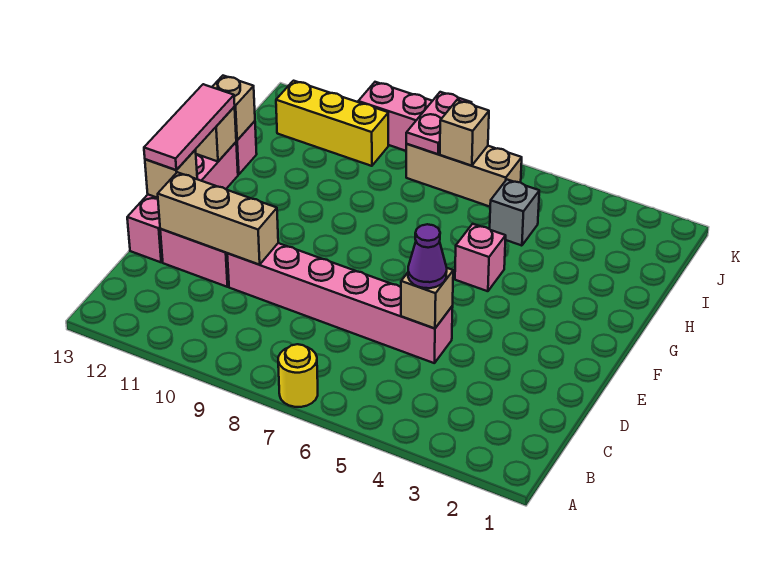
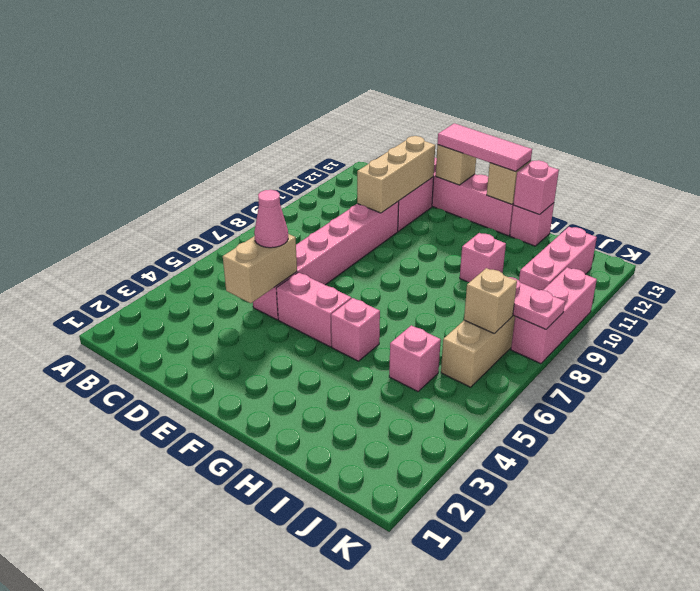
yellow 1x1 round brick [278,344,318,407] -> none
tan 1x1 brick [401,268,453,329] -> tan 1x2 brick [223,234,297,303]
purple 1x1 cone [408,224,447,288] -> pink 1x1 cone [254,190,288,248]
none -> pink 1x2 brick [276,272,351,347]
none -> pink 1x1 brick [460,233,506,282]
tan 1x1 brick [212,76,255,140] -> pink 1x1 brick [513,160,559,215]
grey 1x1 brick [490,180,539,246] -> pink 1x1 brick [389,325,441,391]
yellow 1x3 brick [276,81,388,166] -> pink 1x3 brick [519,227,597,290]

